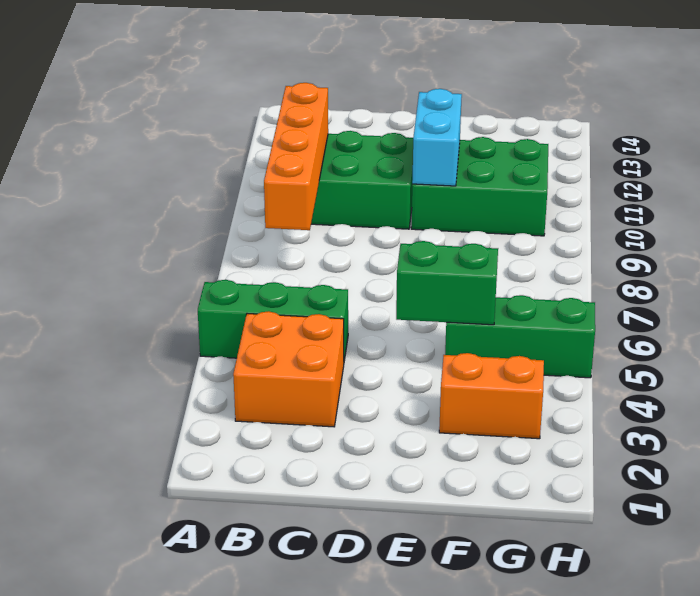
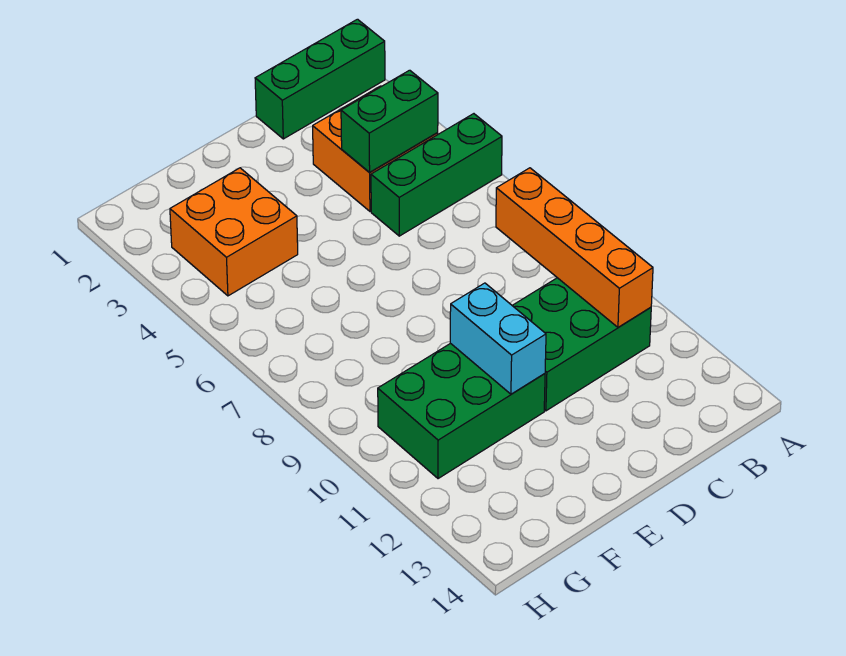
green 1x2 brick [396,241,498,325] -> green 1x2 brick moved to [341,70,438,173]
orange 1x2 brick [439,353,544,439] -> orange 2x2 brick [170,168,298,296]
green 1x3 brick [445,295,595,378] -> green 1x3 brick moved to [255,19,385,139]

